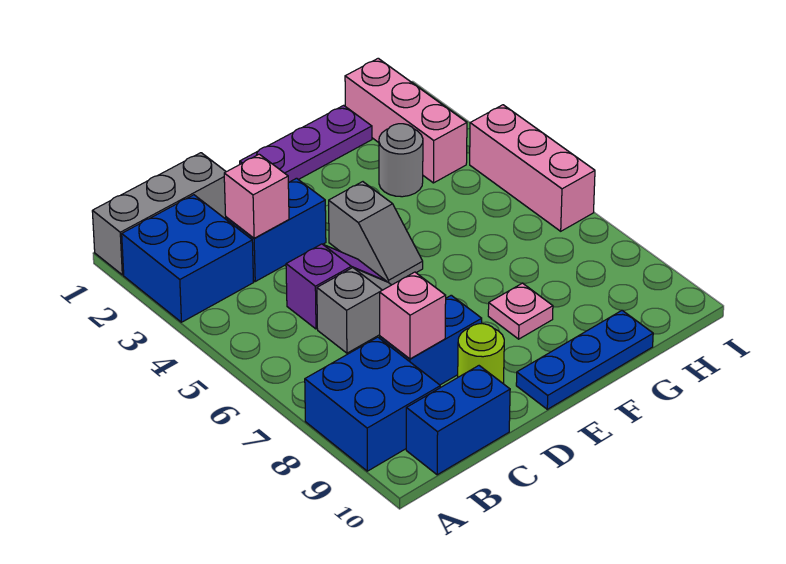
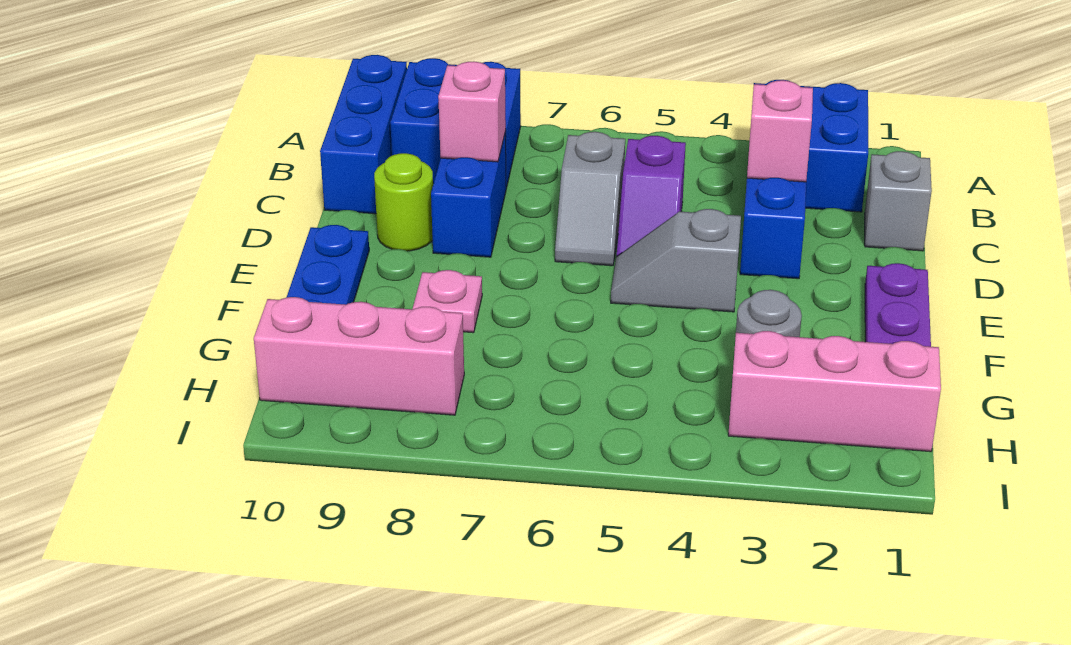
grey 1x3 brick [92,153,226,275] -> grey 1x1 brick [865,151,932,251]
blue 1x2 brick [406,366,510,475] -> blue 1x3 brick [320,55,407,214]
pink 1x3 brick [470,105,595,231] -> pink 1x3 brick moved to [254,297,464,415]

